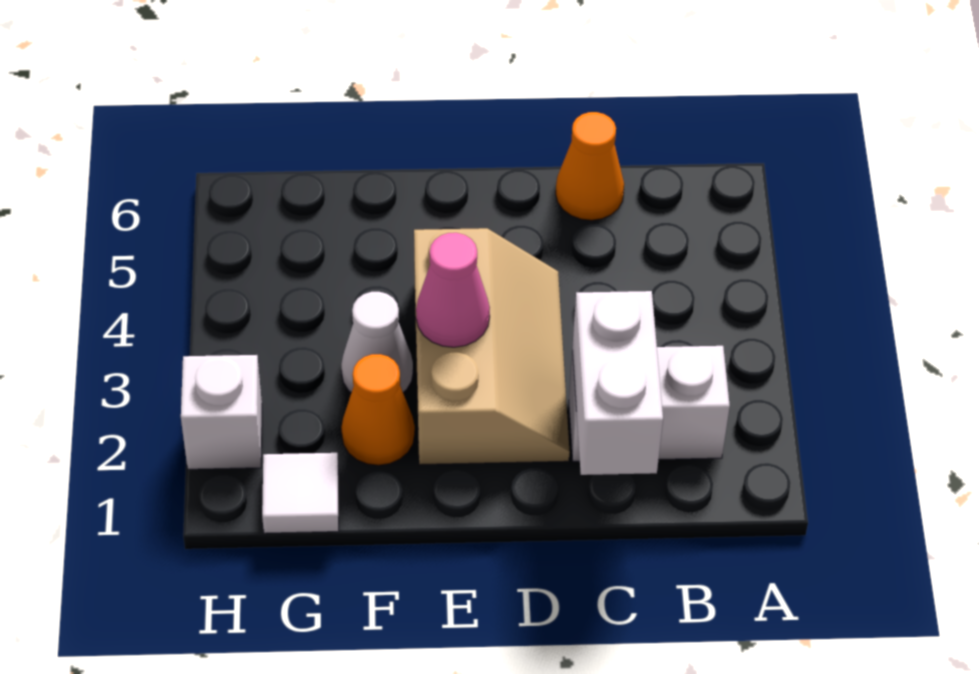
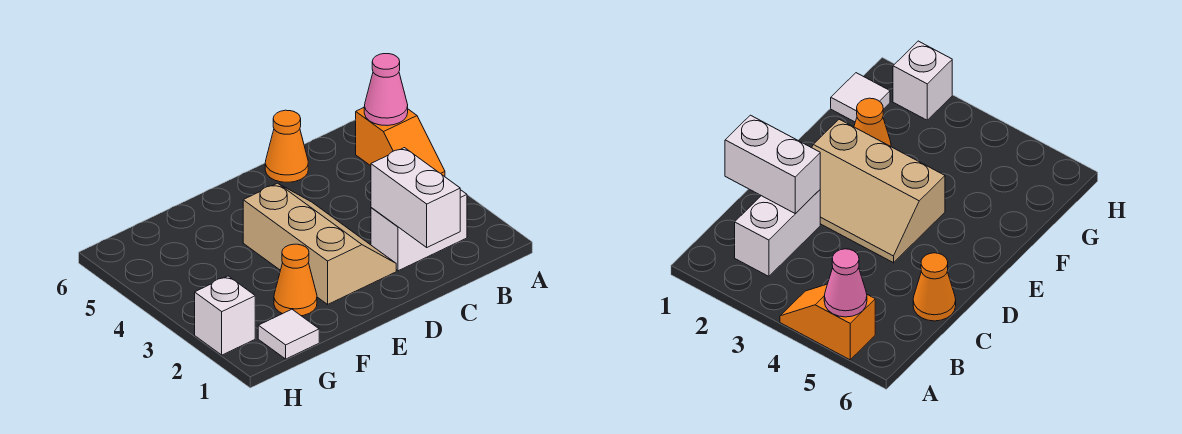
none -> orange 1x2 slope [356,108,445,177]
pink 1x1 cone [416,233,490,347] -> pink 1x1 cone moved to [364,54,408,126]
white 1x1 cone [341,292,413,393] -> none

